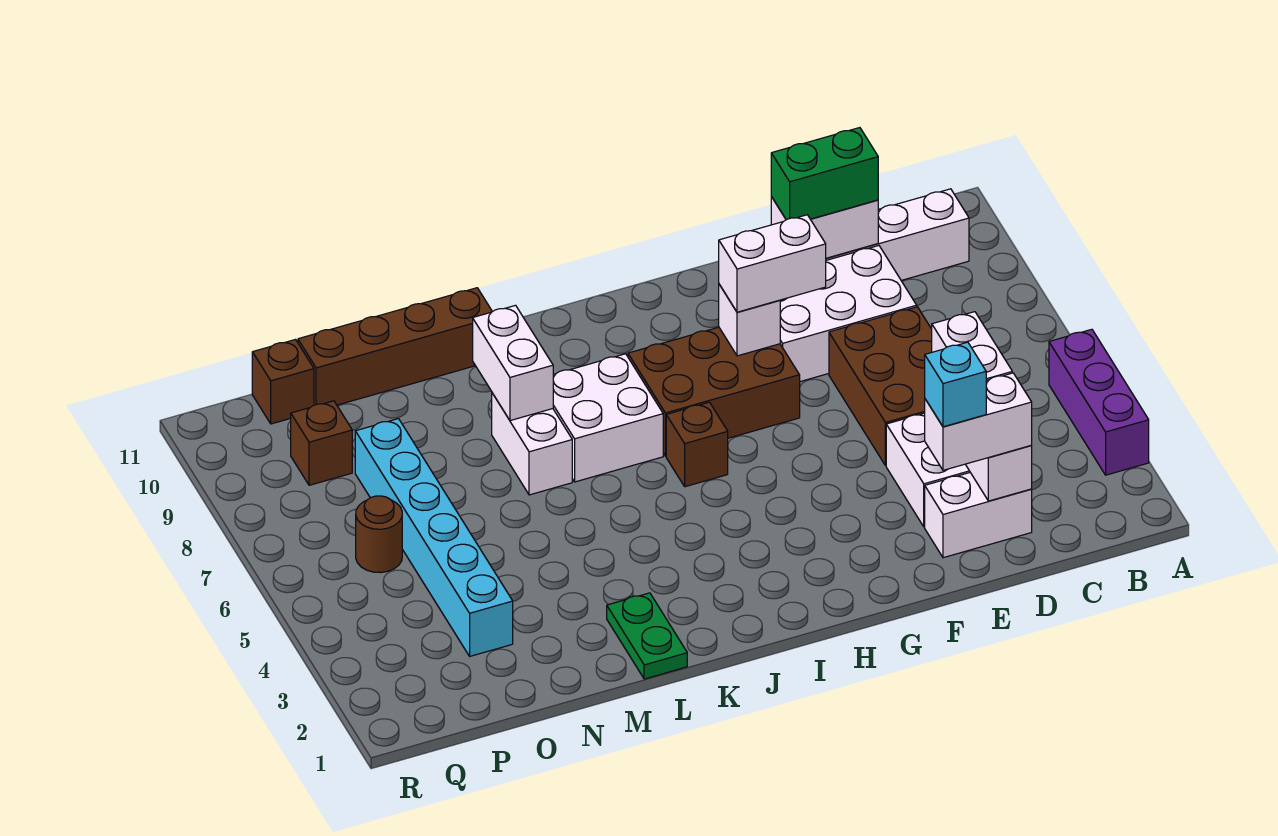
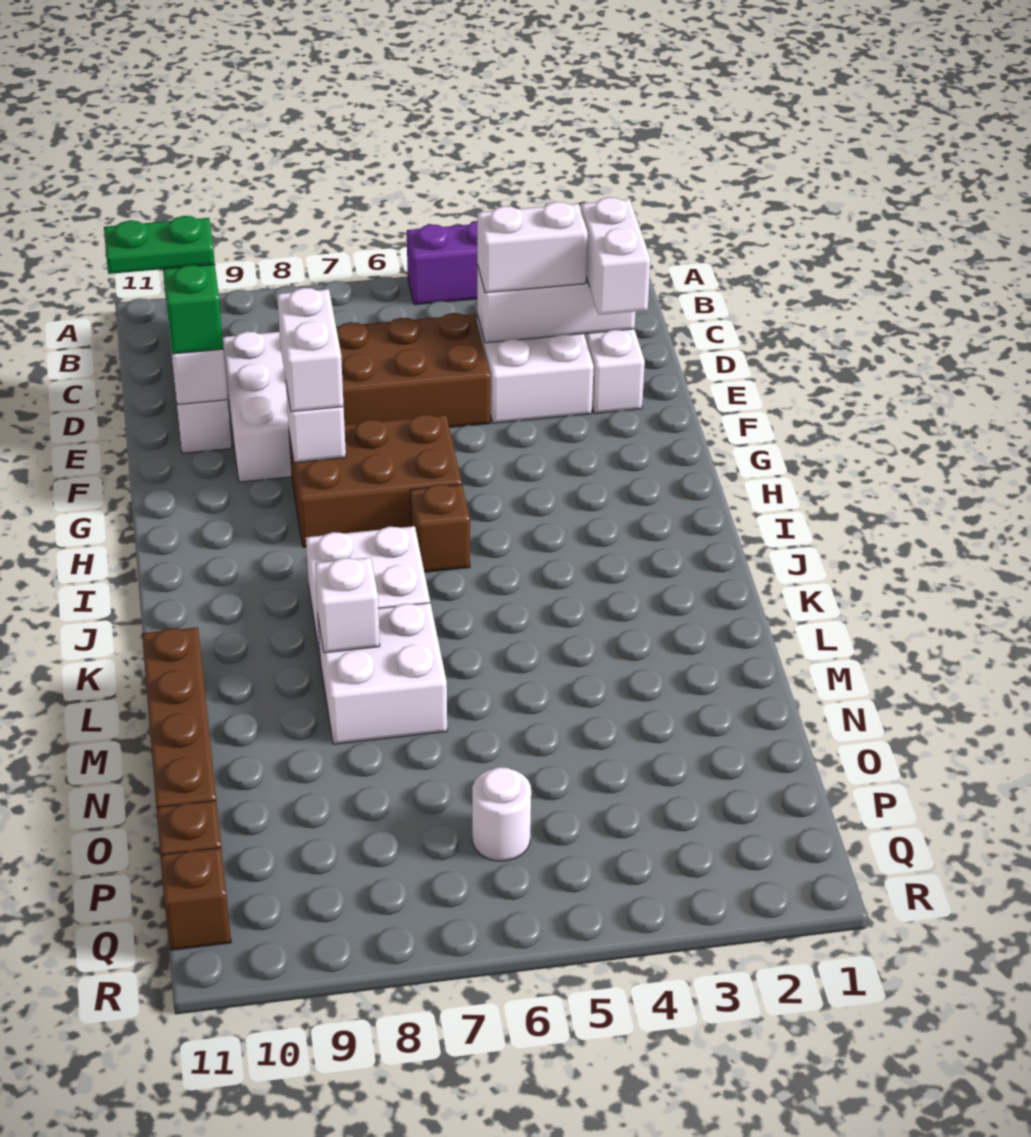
cyan 1x1 brick [925,342,986,427] -> none
brown 2x3 brick [628,327,800,456] -> brown 2x3 brick turned to [289,415,462,547]
green 1x2 plate [607,593,687,679] -> green 1x2 plate moved to [104,216,215,274]
white 1x2 brick [492,393,572,495] -> white 2x2 brick [318,603,447,744]
white 1x2 brick [473,305,553,421] -> white 1x1 brick [315,557,380,653]
cyan 1x6 brick [355,419,513,656] -> none
brown 1x1 round brick [356,496,402,573] -> white 1x1 round brick [472,767,531,861]
brown 1x1 brick [291,401,352,485] -> brown 1x1 brick moved to [160,848,231,950]

